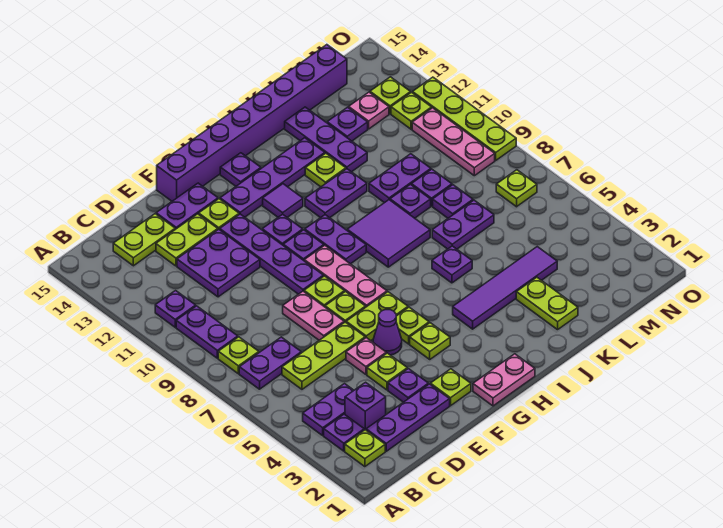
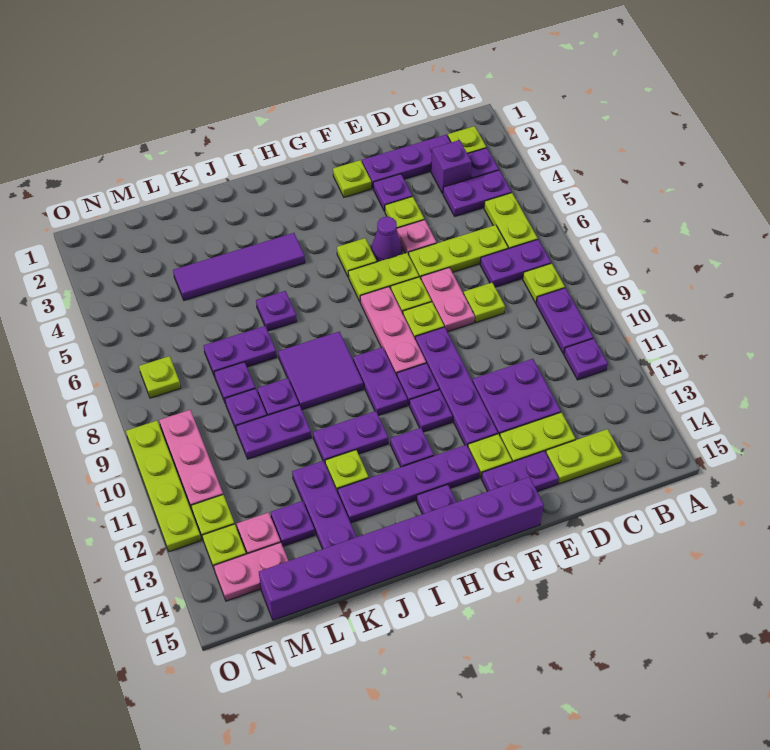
pink 1x2 plate [473,354,535,406] -> pink 1x2 plate moved to [214,542,288,601]
lime 1x1 plate [410,323,450,359] -> lime 1x1 plate moved to [464,283,505,322]
purple 1x1 tile [263,184,303,217] -> purple 1x1 plate [390,428,434,467]
lime 1x2 plate [516,277,578,330] -> lime 1x2 plate moved to [484,193,538,249]

